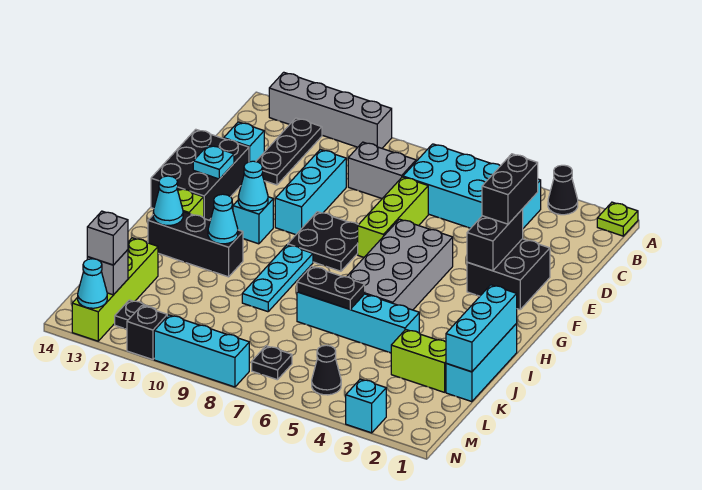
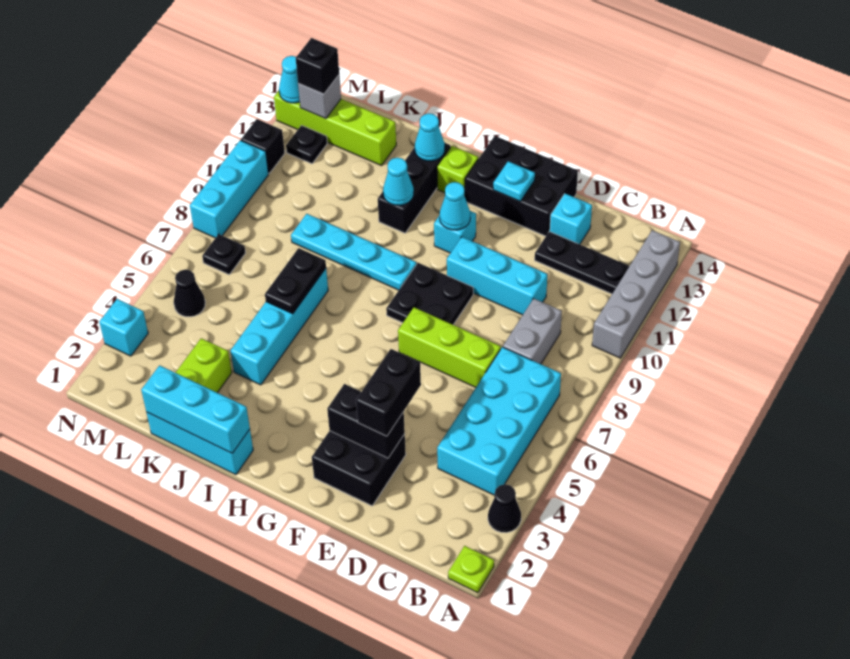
black 1x2 brick [482,154,538,224] -> black 1x2 brick turned to [356,349,421,436]
grey 2x4 brick [347,219,453,310] -> none
cyan 1x3 plate [242,245,313,312] -> cyan 1x4 plate [291,214,417,290]
grey 1x1 brick [87,211,128,265] -> black 1x1 brick [296,38,339,94]

